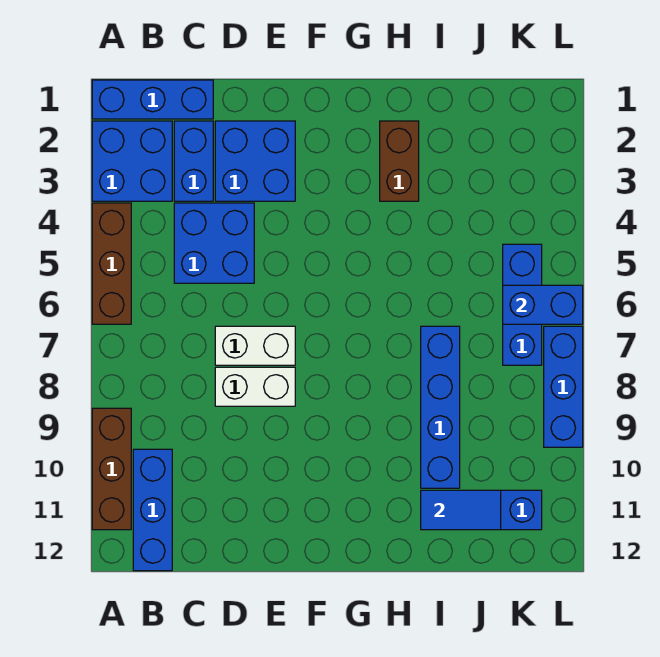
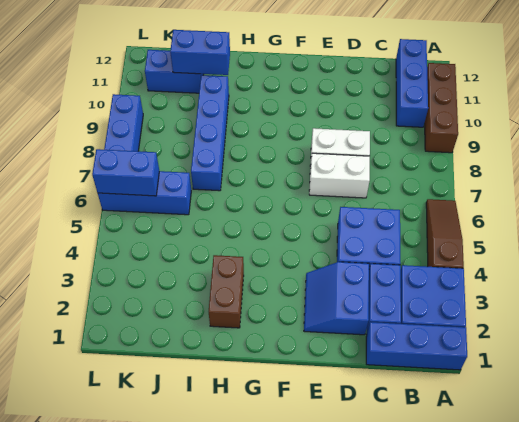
brown 1x3 brick [92,203,131,324] -> brown 1x3 slope [426,199,464,268]
blue 2x2 brick [215,121,295,201] -> blue 2x2 slope [304,262,369,335]
blue 1x2 tile [421,490,501,530] -> blue 1x2 brick [170,30,230,75]
blue 1x3 brick [503,244,542,365] -> blue 1x3 brick turned to [98,171,191,215]

